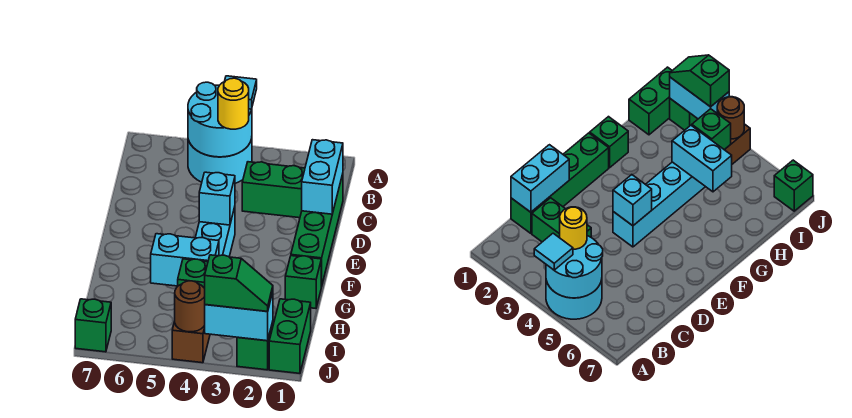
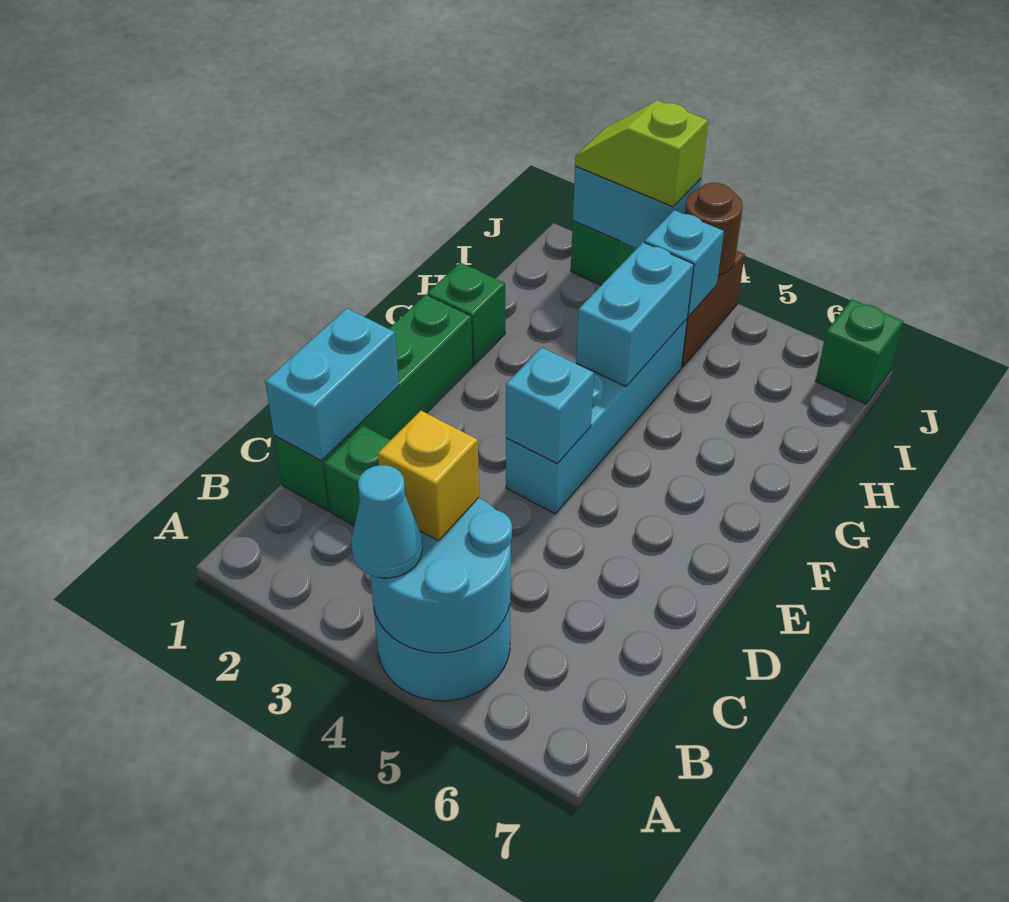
cyan 1x1 tile [225,76,257,109] -> cyan 1x1 cone [351,465,423,578]
yellow 1x1 round brick [218,78,249,129] -> yellow 1x1 brick [378,411,479,541]
cyan 1x2 brick [151,234,219,286] -> cyan 1x2 brick turned to [576,242,694,387]
green 1x2 brick [269,299,311,373] -> none
green 1x1 brick [178,259,208,288] -> cyan 1x1 brick [644,210,724,316]
green 1x2 slope [205,255,273,311] -> lime 1x2 slope [575,100,708,207]

